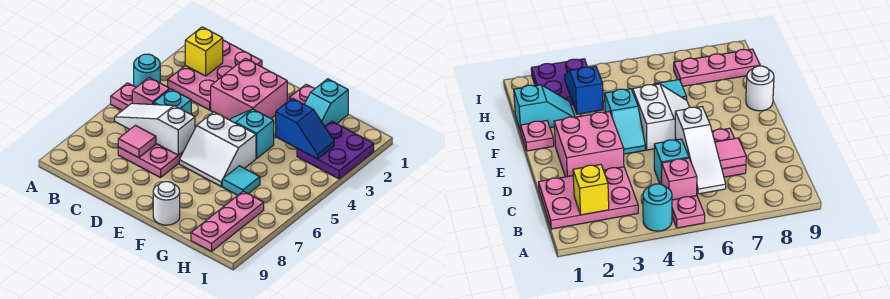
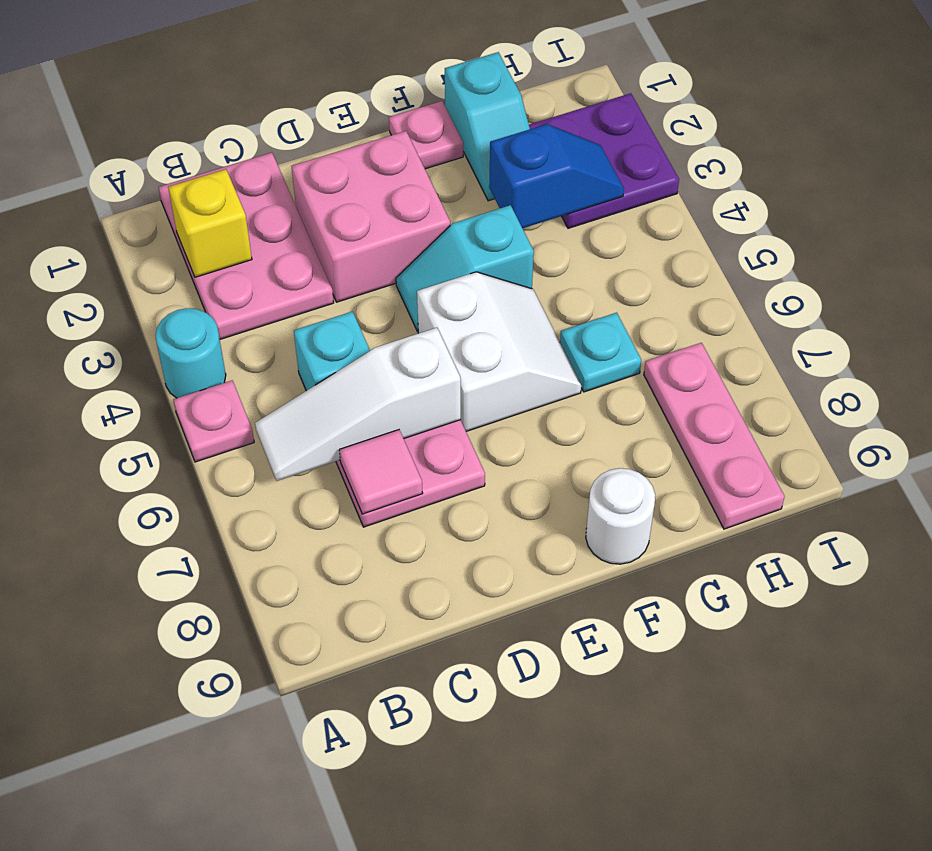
pink 1x1 brick [132,78,170,105] -> none
white 2x2 slope [179,112,256,186] -> white 2x2 slope turned to [417,272,581,431]
cyan 1x1 tile [222,166,260,195] -> cyan 1x1 plate [560,313,641,392]

